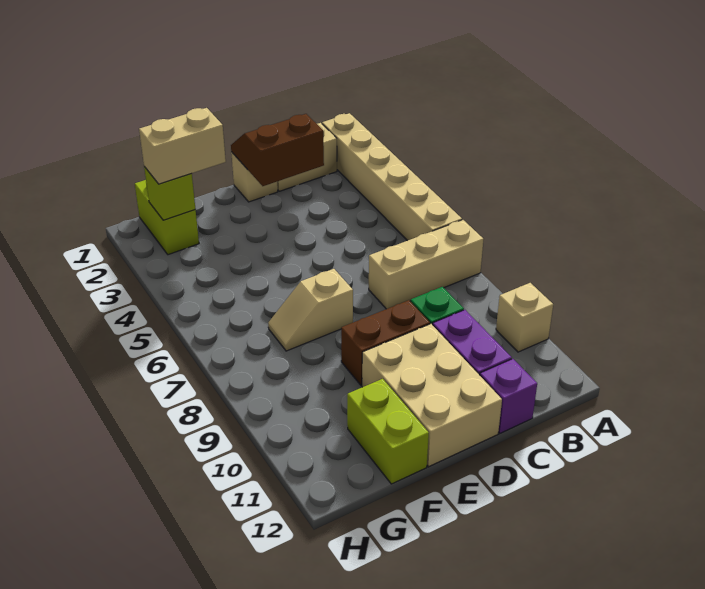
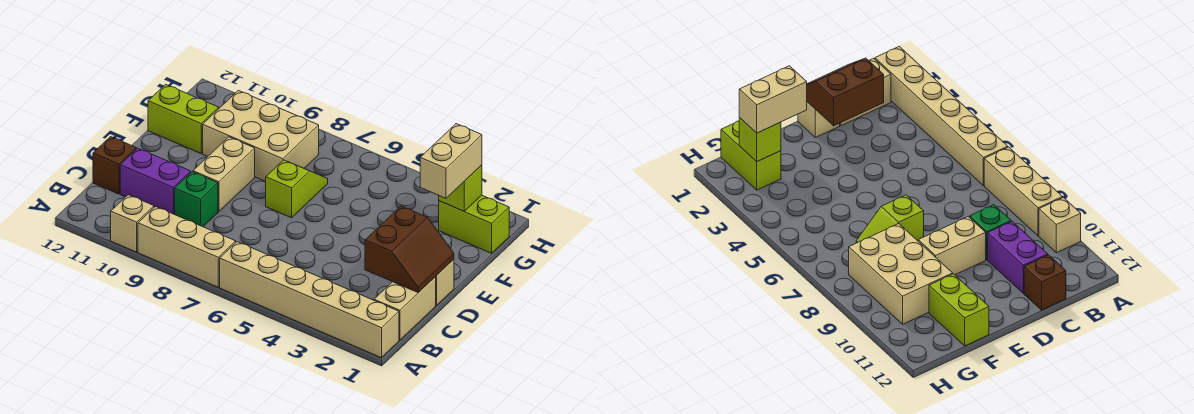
tan 1x3 brick [369,220,484,309] -> tan 1x3 brick turned to [138,207,236,287]
purple 1x1 brick [480,359,537,433] -> brown 1x1 brick [93,137,136,194]
brown 1x2 brick [341,300,430,386] -> tan 1x2 brick [193,137,255,212]
tan 2x3 brick [362,324,502,467] -> tan 2x3 brick moved to [203,91,319,181]
tan 1x2 slope [268,269,353,351] -> lime 1x2 slope [266,160,328,218]

